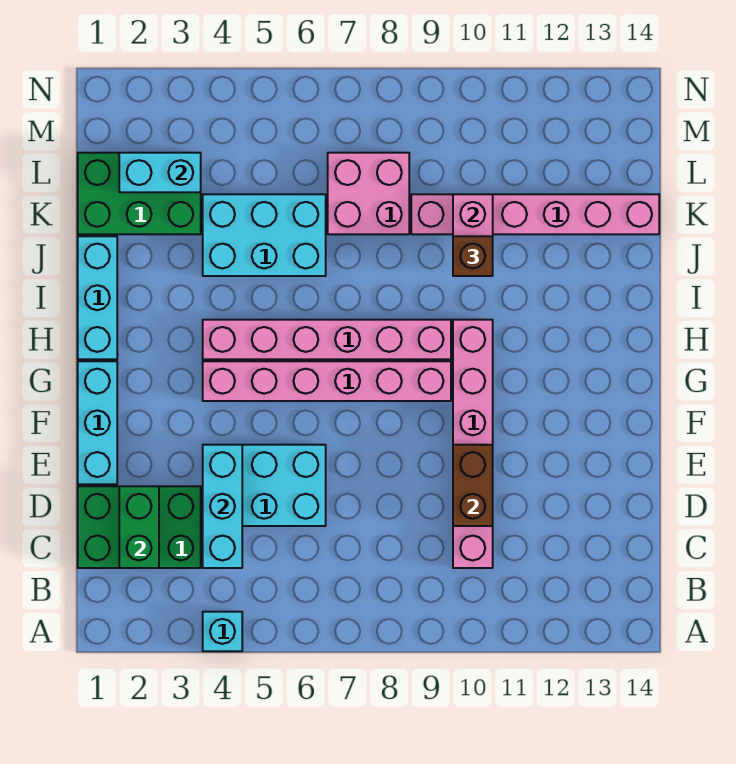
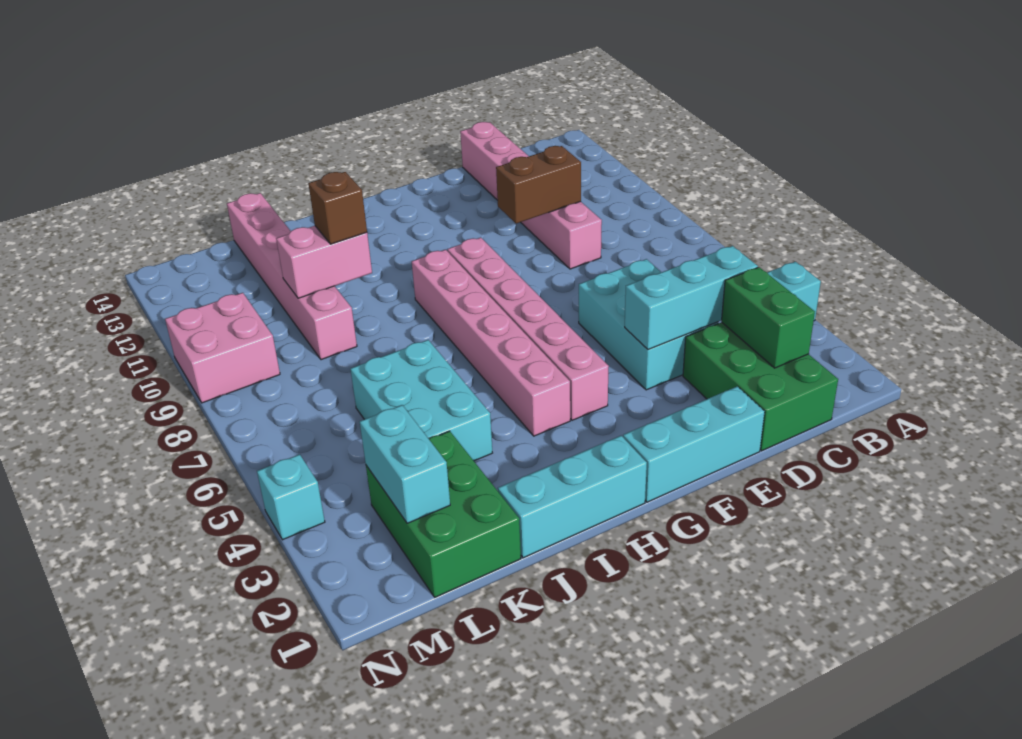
green 1x2 brick [119,486,159,568] -> green 1x2 brick turned to [721,267,815,368]
pink 1x6 brick [453,320,493,568] -> pink 1x6 brick turned to [460,122,602,269]
pink 2x2 brick [328,153,409,234] -> pink 2x2 brick moved to [165,293,280,403]
none -> cyan 1x1 brick [257,454,325,540]

